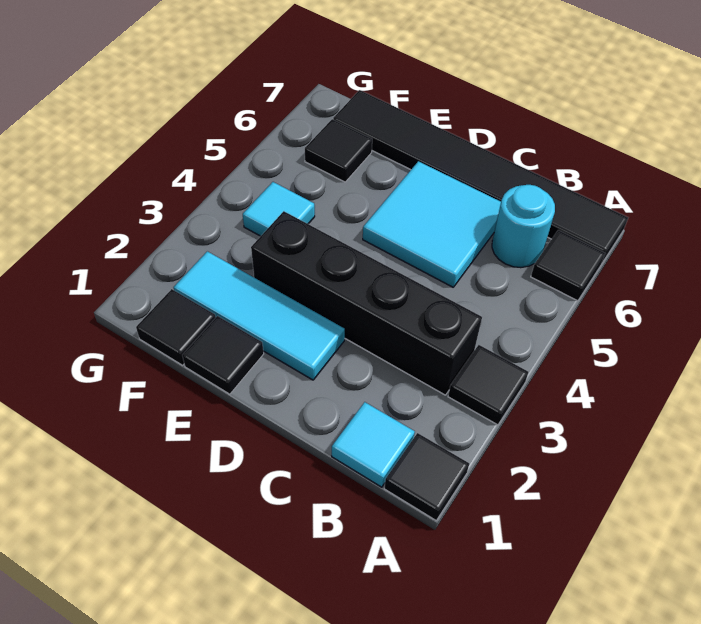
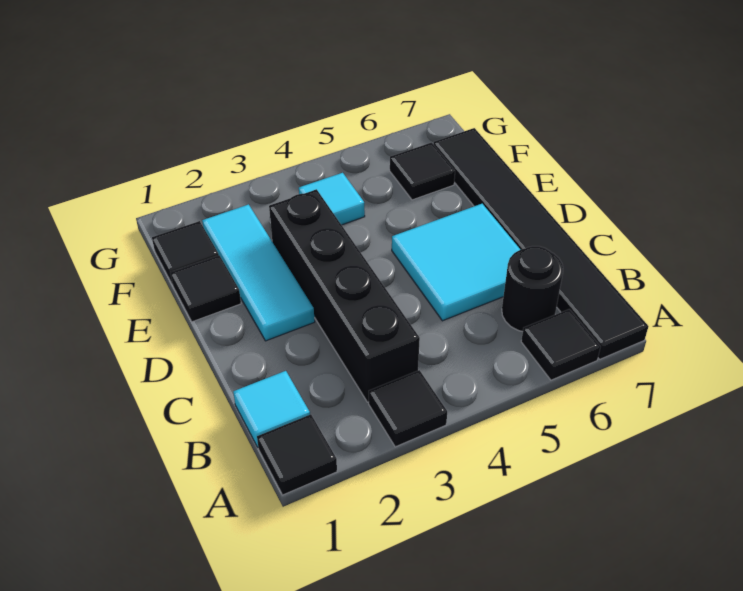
cyan 1x1 round brick [492,185,555,268] -> black 1x1 round brick [502,246,563,332]

